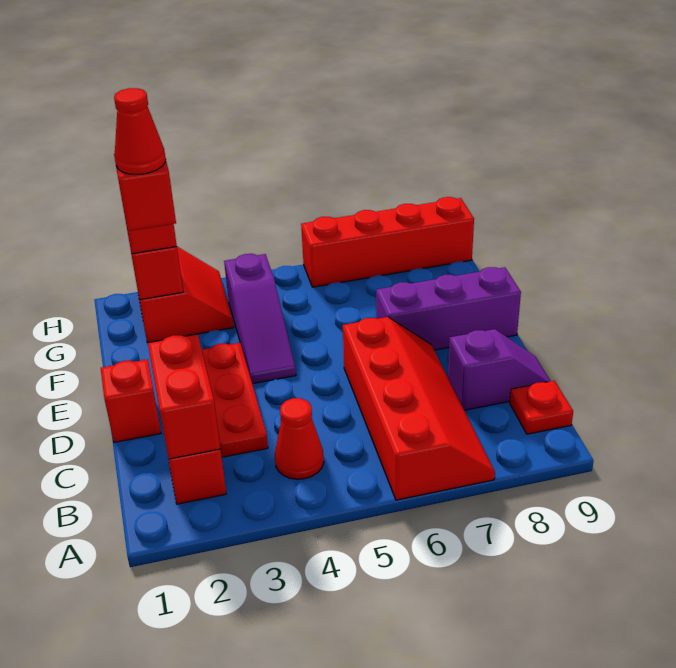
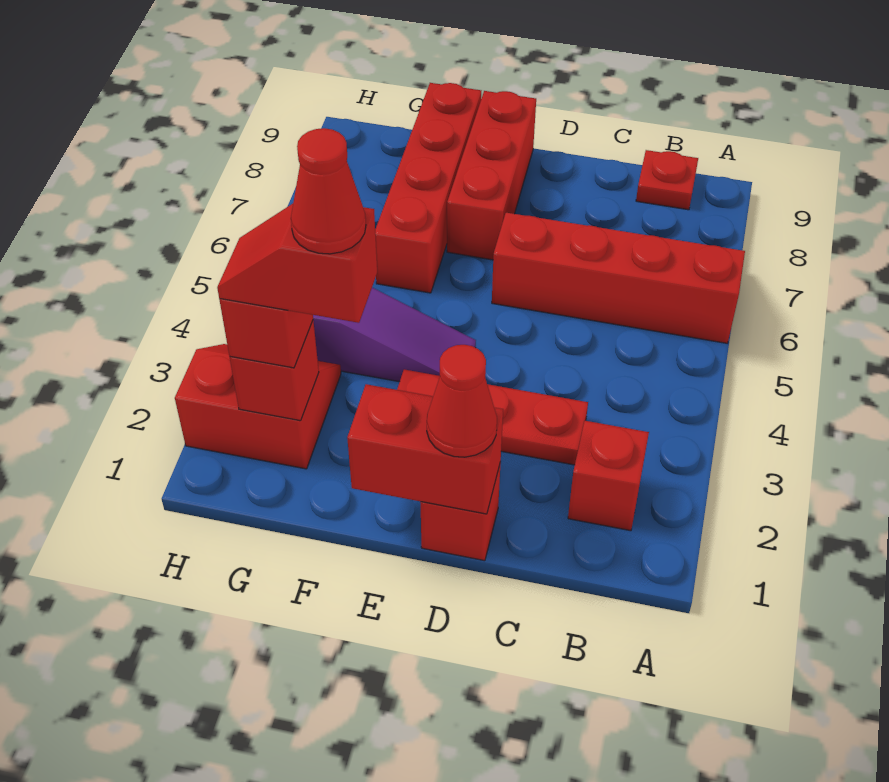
red 1x2 brick [148,334,220,459] -> red 1x2 brick moved to [347,384,503,514]
red 1x1 cone [275,398,324,479] -> red 1x1 cone moved to [427,345,497,457]
purple 1x2 slope [448,329,550,410] -> none
purple 1x3 brick [376,267,521,350] -> red 1x3 brick [447,91,536,260]
red 1x4 brick [301,197,474,287] -> red 1x4 brick moved to [375,83,481,293]

